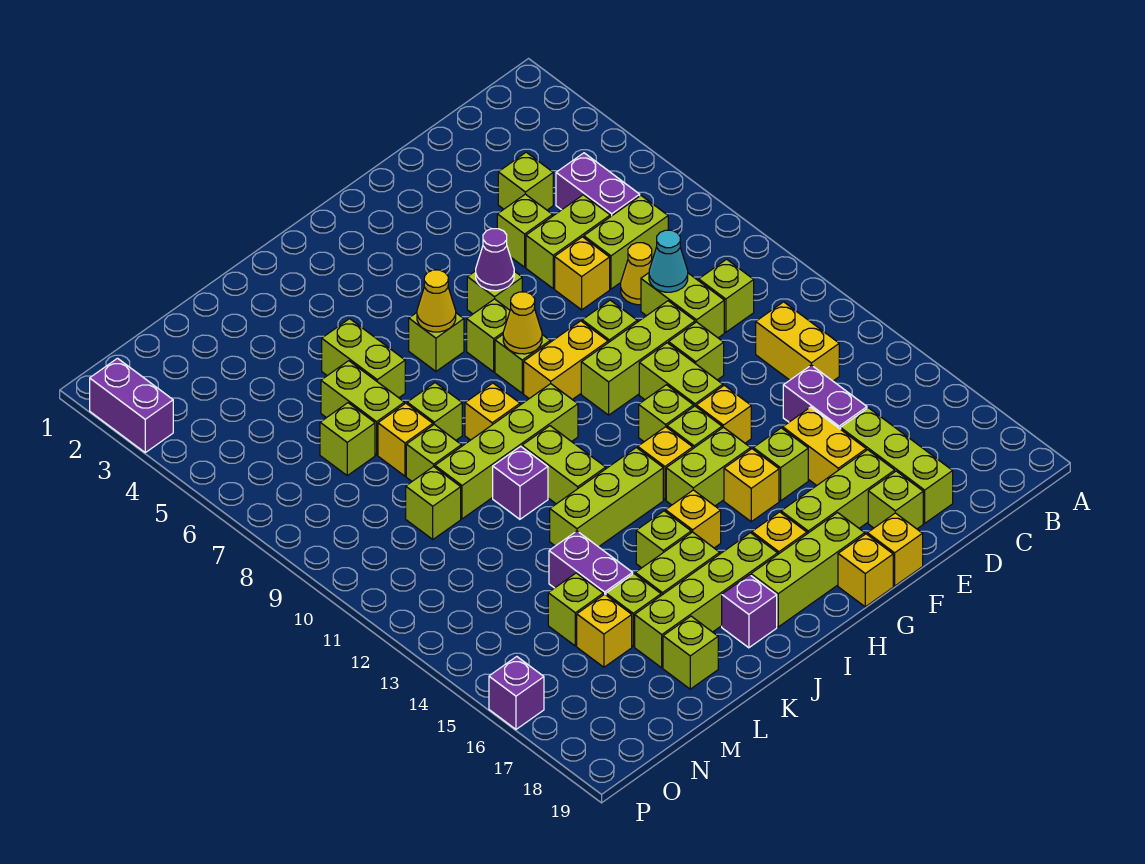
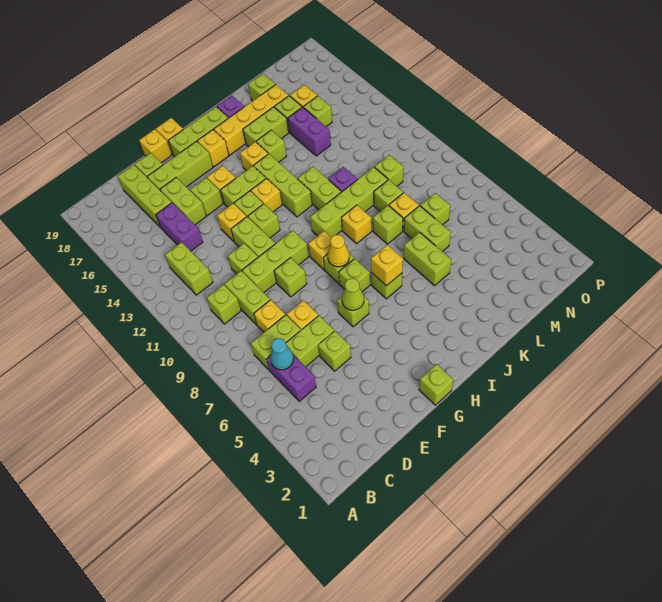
yellow 1x2 brick [756,302,839,381] -> lime 1x2 brick [165,242,213,295]
lime 1x1 brick [498,152,553,210] -> lime 1x1 brick moved to [419,364,453,405]
yellow 1x1 cone [621,243,652,305] -> yellow 1x1 brick [254,300,285,332]
cyan 1x1 cone [649,230,688,292] -> cyan 1x1 cone moved to [270,338,294,370]
yellow 1x2 brick [783,407,866,486] -> lime 1x2 brick [160,178,206,225]
purple 1x1 cone [476,229,514,291] -> lime 1x1 cone [342,278,364,310]
yellow 1x2 brick [524,321,608,400] -> yellow 1x1 brick [308,231,332,270]
yellow 1x1 cone [417,270,456,332] -> yellow 1x1 brick [371,245,403,286]
lime 1x3 brick [550,448,663,547] -> lime 1x3 brick turned to [254,154,312,217]
lime 1x4 brick [635,533,778,668] -> yellow 1x4 brick [214,85,289,155]
purple 1x2 brick [90,358,173,452] -> none
purple 1x1 brick [489,657,544,729] -> none

